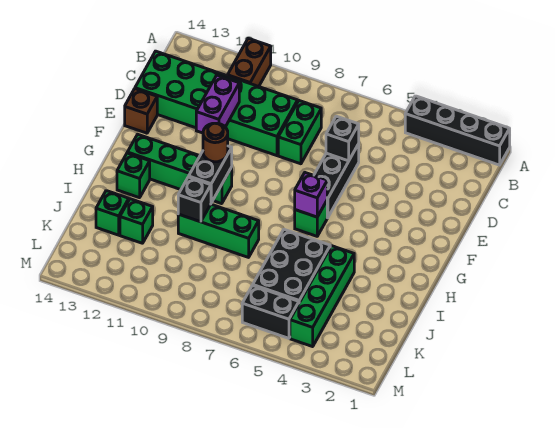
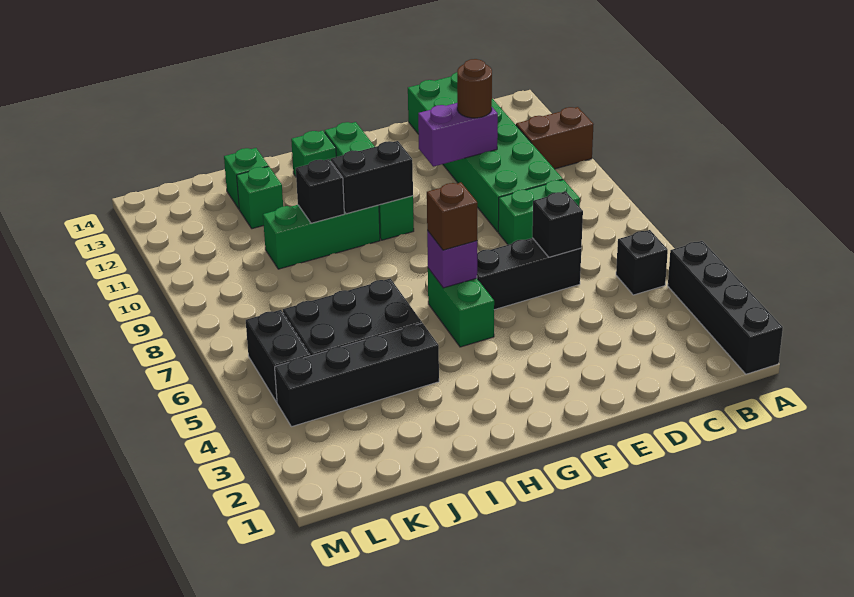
none -> black 1x1 brick [616,230,668,295]
brown 1x1 brick [125,89,157,133] -> brown 1x1 brick moved to [427,182,477,250]
green 1x1 brick [295,201,327,236] -> green 1x2 brick [428,268,494,347]
brown 1x1 round brick [203,123,228,162] -> brown 1x1 round brick moved to [457,59,492,118]
green 1x4 brick [290,246,354,347] -> black 1x4 brick [275,323,439,427]
green 1x3 brick [178,204,259,257] -> green 1x3 brick turned to [263,205,380,269]

